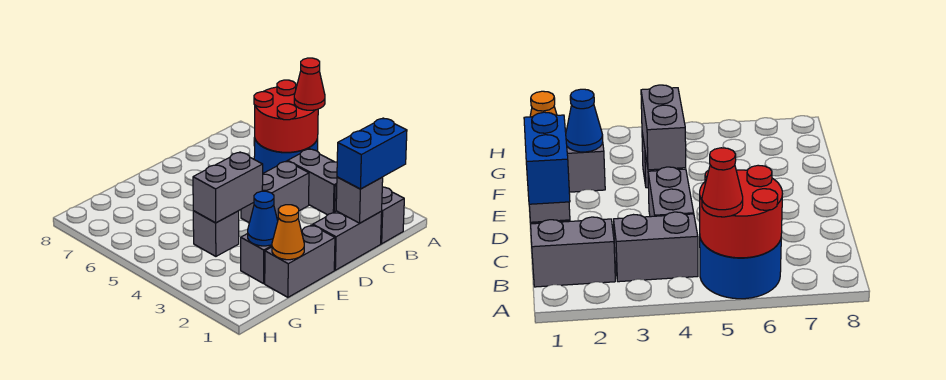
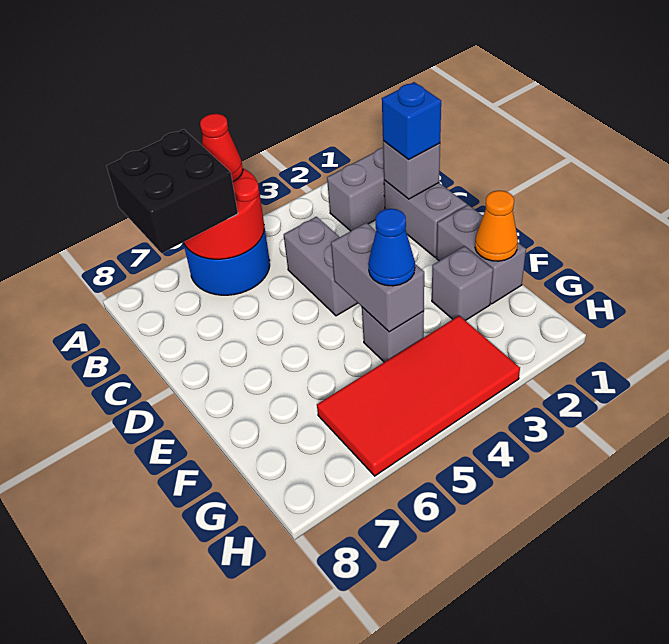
none -> black 2x2 brick [107,129,238,253]
blue 1x2 brick [337,118,407,189] -> blue 1x1 brick [382,82,441,160]
grey 1x2 brick [288,149,337,215] -> none
blue 1x1 cone [248,191,278,246] -> blue 1x1 cone moved to [368,209,415,286]
none -> red 2x4 tile [317,316,520,476]

